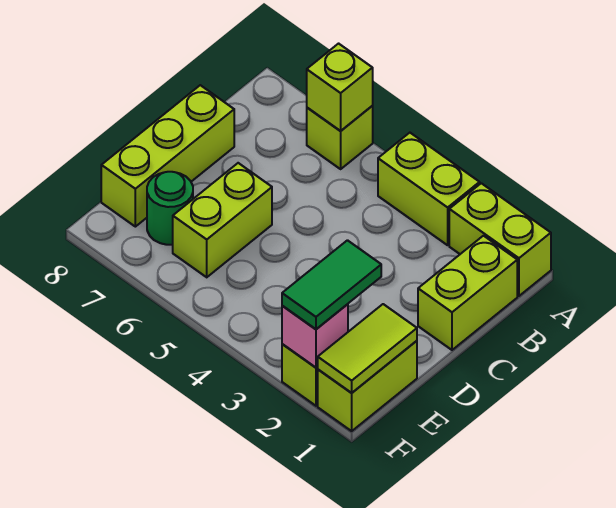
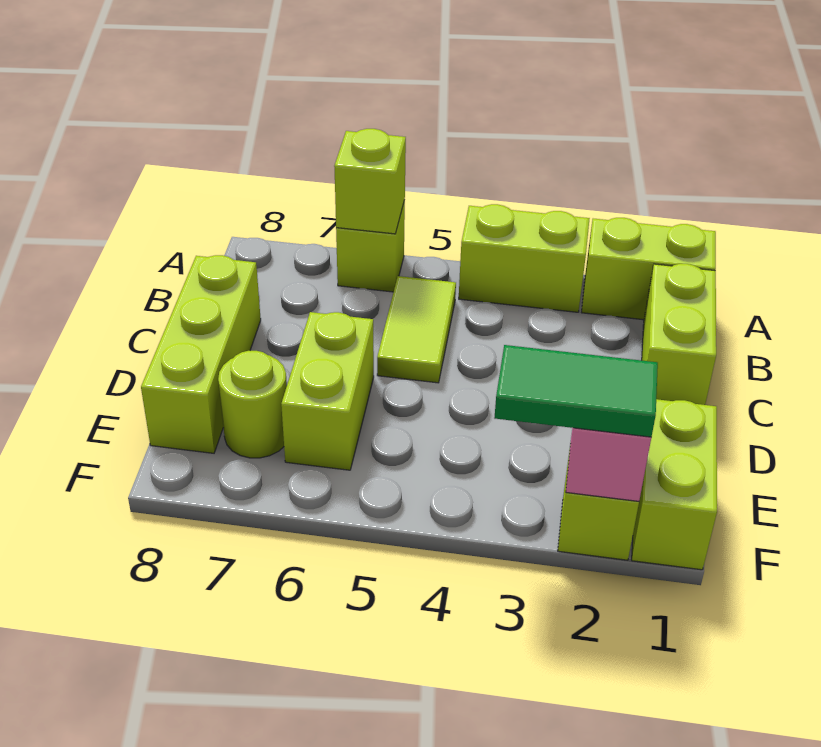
lime 1x2 tile [318,304,417,393] -> lime 1x2 tile moved to [377,276,456,383]
green 1x2 tile [282,240,381,329] -> green 1x2 tile turned to [494,345,658,437]
green 1x1 round brick [147,172,193,245] -> lime 1x1 round brick [218,351,287,458]

